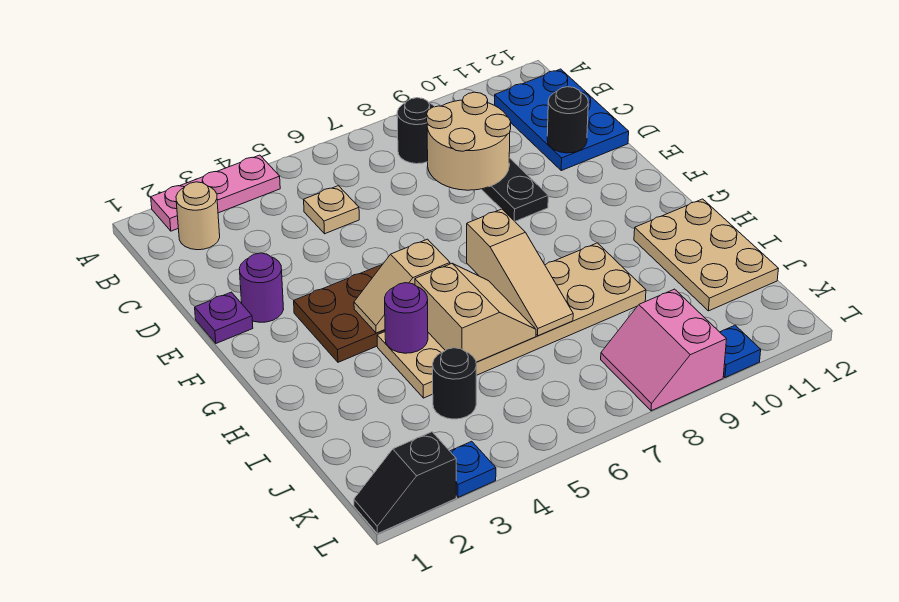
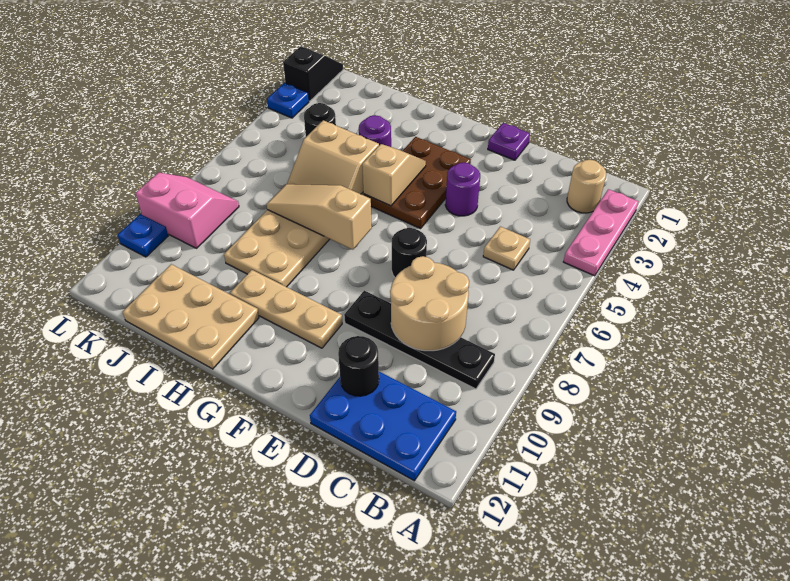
black 1x1 round brick [397,98,435,164] -> black 1x1 round brick moved to [392,228,427,277]
purple 1x1 round brick [239,253,284,322] -> purple 1x1 round brick moved to [445,163,480,216]
none -> tan 1x3 plate [230,270,342,348]

